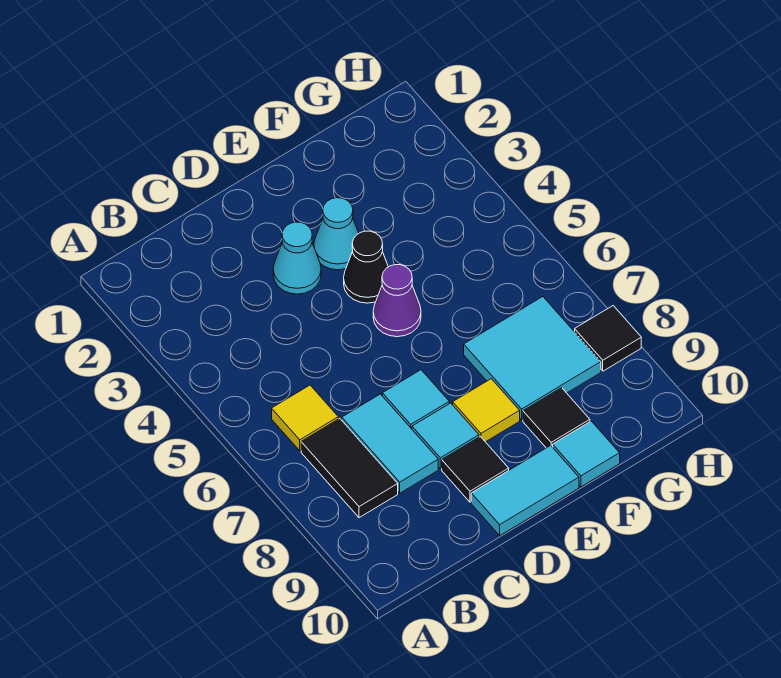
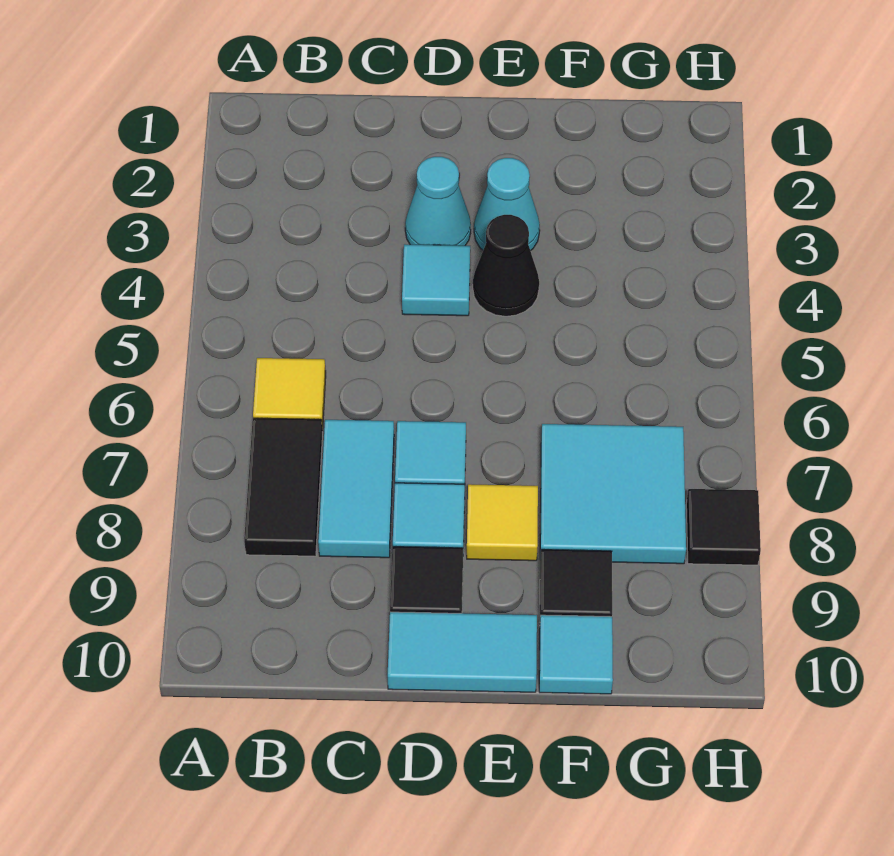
none -> cyan 1x1 tile [402,244,470,316]
purple 1x1 cone [373,265,421,337] -> none

